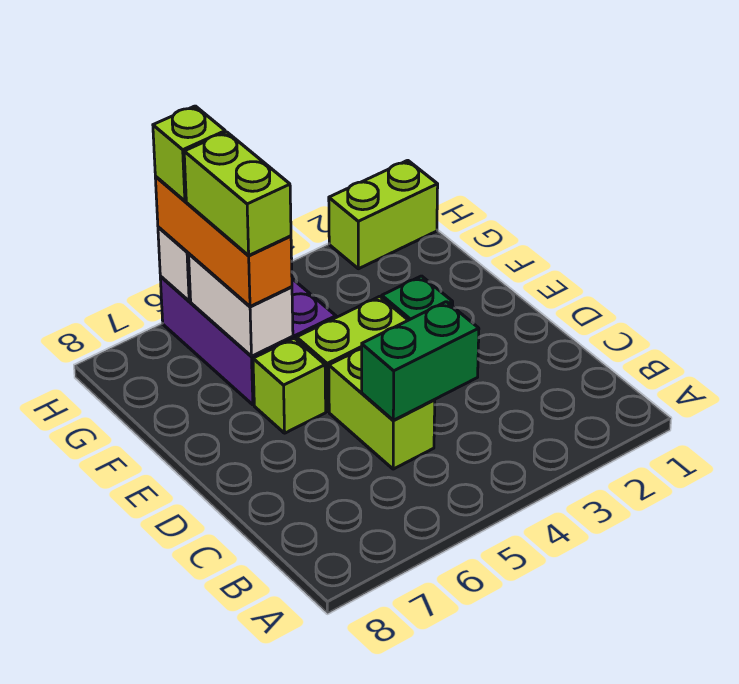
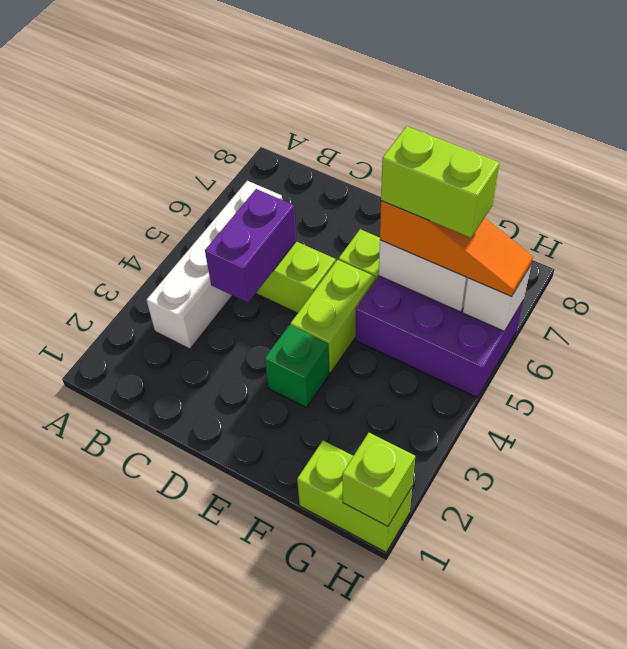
none -> white 1x4 brick [147,181,282,349]
green 1x2 brick [362,302,479,421] -> purple 1x2 brick [205,189,296,303]
orange 1x3 brick [155,177,292,307] -> orange 1x3 slope [380,201,533,297]
lime 1x2 brick [329,160,438,269] -> lime 1x2 brick turned to [297,441,412,552]
lime 1x1 brick [153,106,225,201] -> lime 1x1 brick moved to [342,433,415,526]

